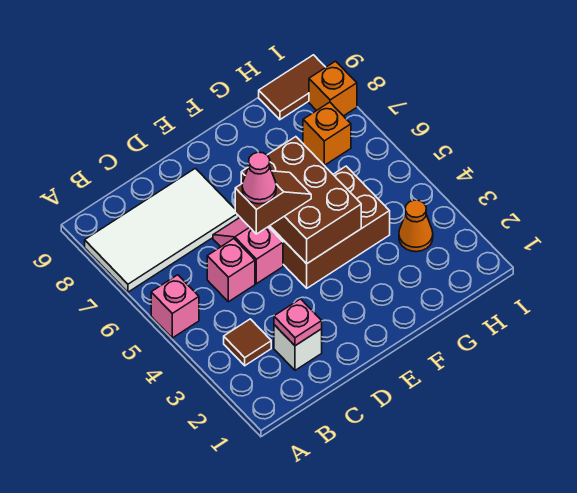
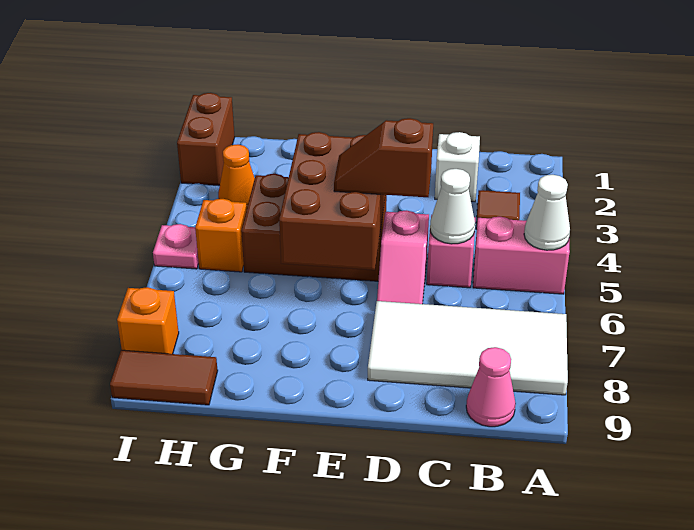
pink 1x1 brick [151,275,199,338] -> pink 1x2 brick [473,217,570,294]
none -> white 1x1 cone [524,175,570,250]
pink 1x1 plate [274,299,322,346] -> pink 1x1 plate moved to [153,224,199,269]
none -> white 1x1 cone [430,169,475,244]
pink 1x1 cone [242,152,276,204] -> pink 1x1 cone moved to [466,347,516,427]
orange 1x1 brick [303,102,351,166] -> orange 1x1 brick moved to [195,199,247,272]
none -> brown 1x2 brick [177,93,235,186]

